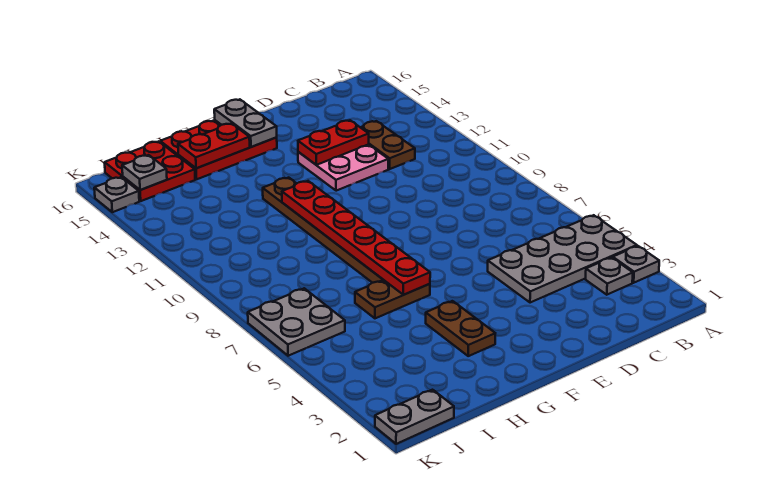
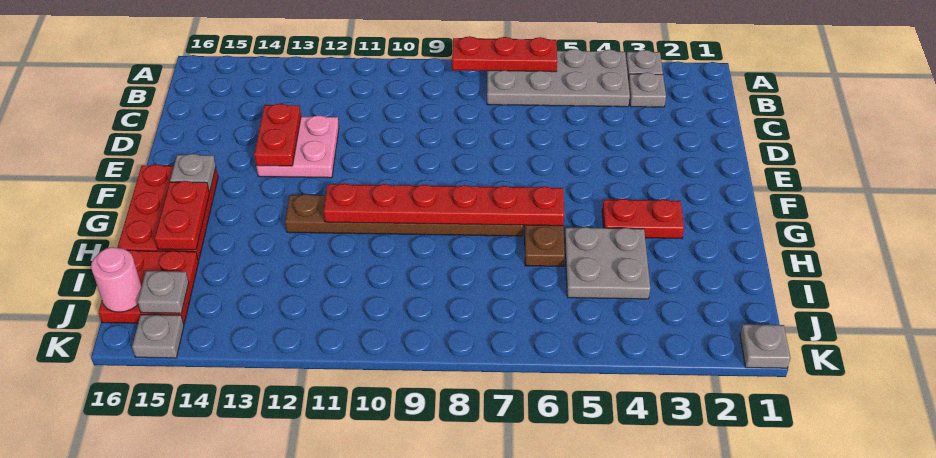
grey 2x4 plate [488,215,637,303] -> grey 2x4 plate turned to [487,49,630,107]
none -> red 1x3 plate [452,36,557,72]
brown 1x2 plate [360,121,415,169] -> none
grey 1x2 plate [214,99,277,147] -> grey 1x1 plate [170,154,216,192]
brown 1x2 plate [426,301,495,356] -> red 1x2 plate [602,199,684,239]
grey 1x2 plate [375,390,454,444] -> grey 1x1 plate [740,324,790,368]
grey 2x2 plate [248,288,345,356] -> grey 2x2 plate moved to [565,227,650,299]
none -> pink 1x1 round brick [91,247,142,312]

